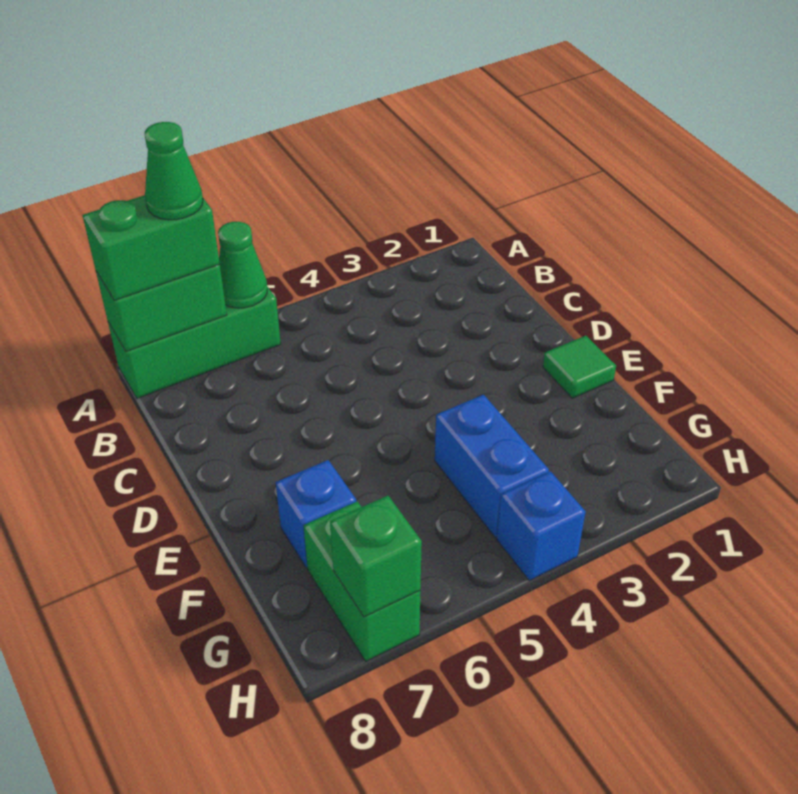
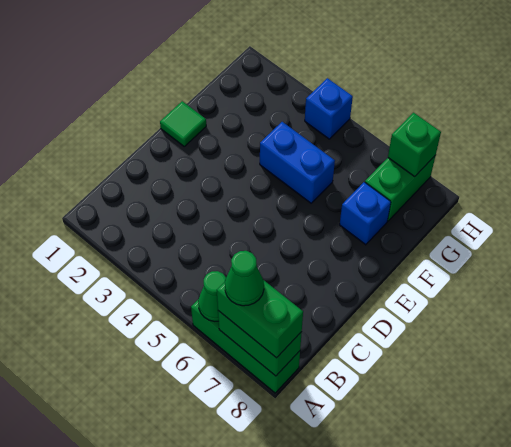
blue 1x2 brick [435,395,549,537] -> blue 1x2 brick turned to [260,122,335,203]

